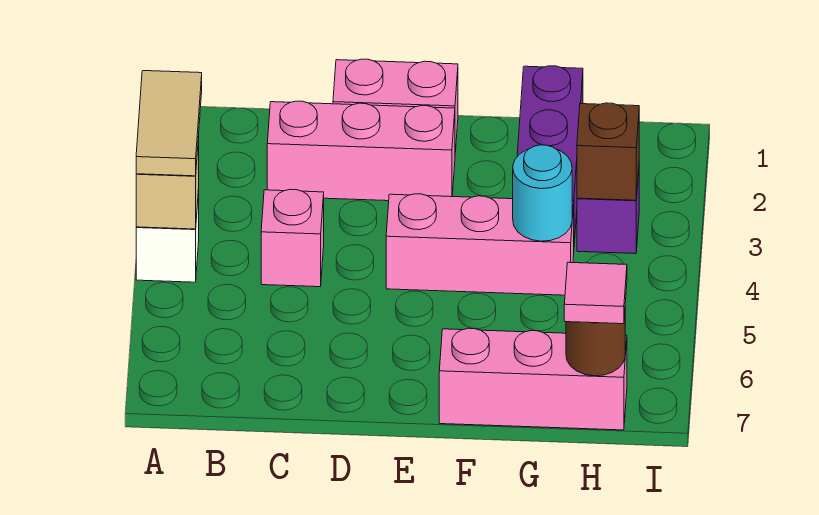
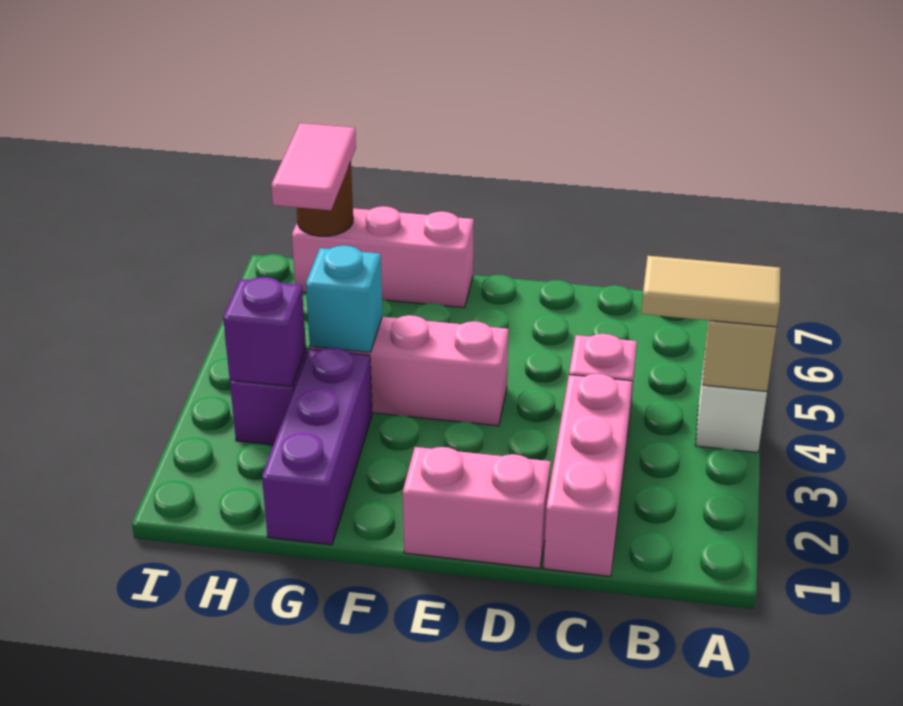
tan 1x2 tile [136,71,202,176] -> tan 1x2 tile turned to [641,256,780,327]
pink 1x3 brick [267,101,455,201] -> pink 1x3 brick turned to [544,374,632,576]
cyan 1x1 round brick [513,145,572,241] -> cyan 1x1 brick [306,246,382,352]
brown 1x1 brick [577,103,639,200] -> purple 1x1 brick [223,277,306,386]
pink 1x1 tile [564,262,627,324] -> pink 1x2 tile [271,123,356,210]

